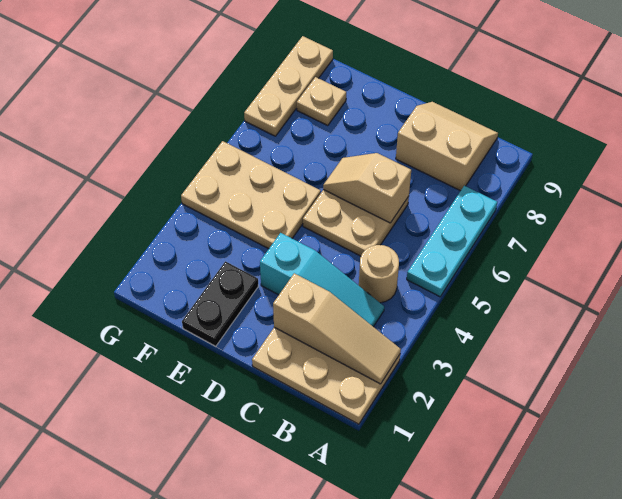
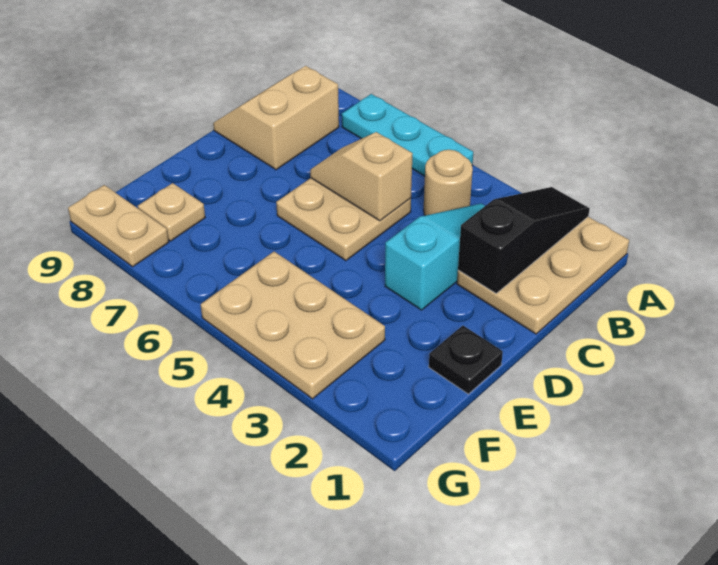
tan 1x3 slope [273,273,401,384] -> black 1x3 slope [458,187,590,293]
tan 1x2 slope [323,153,411,223] -> tan 1x2 slope turned to [310,132,413,221]
black 1x2 plate [182,261,258,346] -> black 1x1 plate [429,326,503,394]
tan 2x3 plate [181,141,321,249] -> tan 2x3 plate turned to [201,252,385,399]
tan 1x3 plate [244,36,333,136] -> tan 1x2 plate [68,185,169,267]

